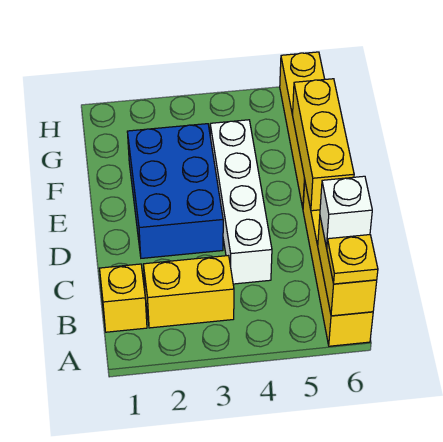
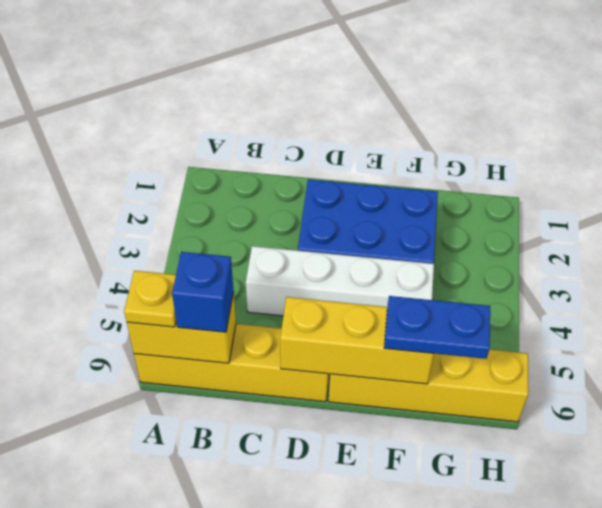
yellow 1x1 brick [100,264,147,332] -> none
yellow 1x2 brick [143,256,234,328] -> none
white 1x1 brick [320,176,372,248] -> blue 1x1 brick [172,252,234,332]
none -> blue 1x2 plate [384,296,490,359]

